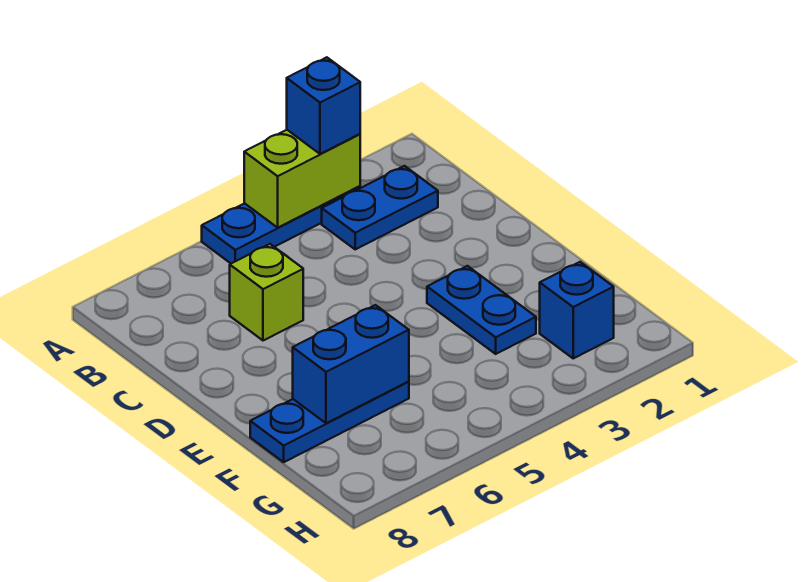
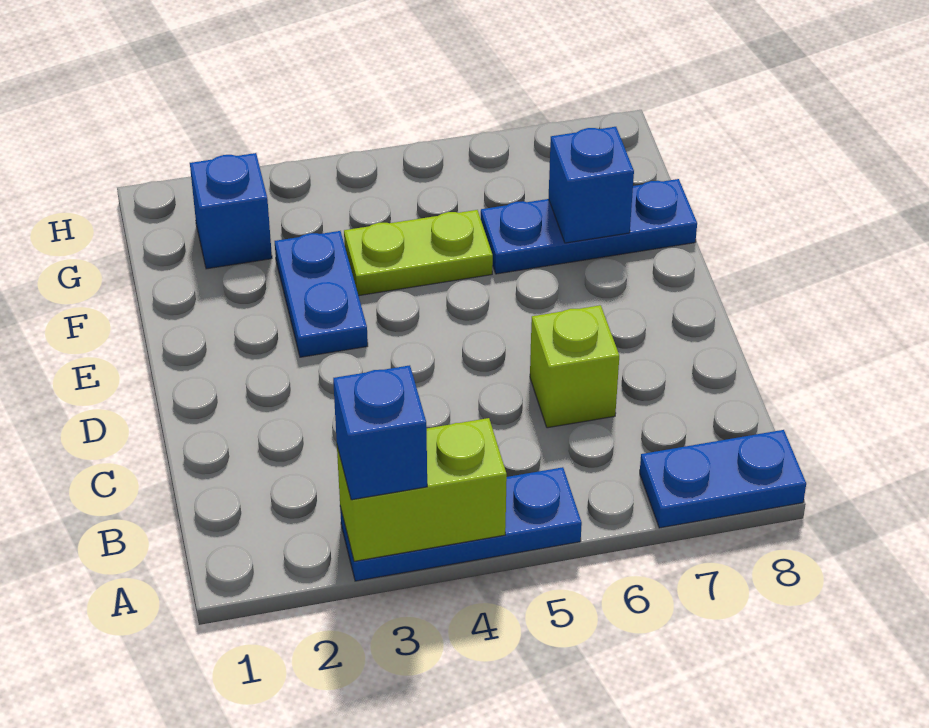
blue 1x2 plate [322,166,438,249] -> blue 1x2 plate moved to [640,430,806,528]
none -> lime 1x2 plate [344,210,493,296]
blue 1x2 brick [293,305,409,423] -> blue 1x1 brick [549,127,634,243]

